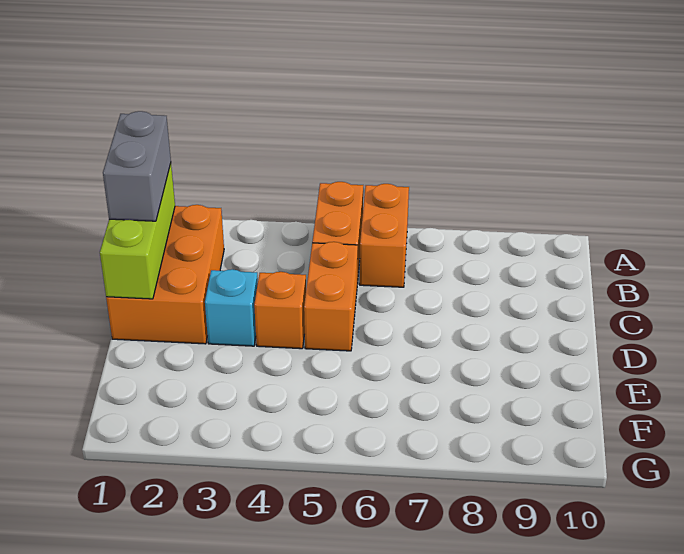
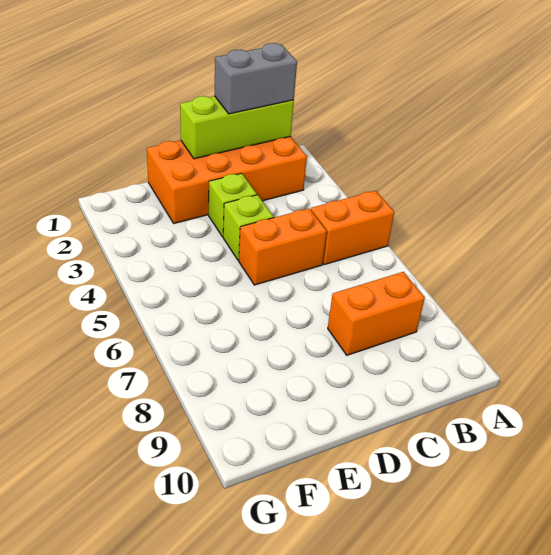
orange 1x2 brick [360,184,409,287] -> orange 1x2 brick moved to [328,272,425,355]
orange 2x3 brick [106,205,224,344] -> orange 2x4 brick [147,136,307,223]
cyan 1x1 brick [205,269,258,346] -> lime 1x1 brick [209,173,257,237]
orange 1x1 brick [254,272,306,349] -> lime 1x1 brick [223,195,274,260]

